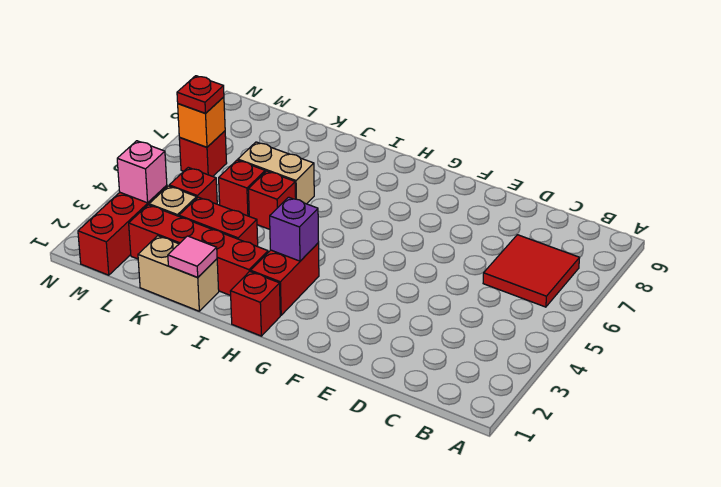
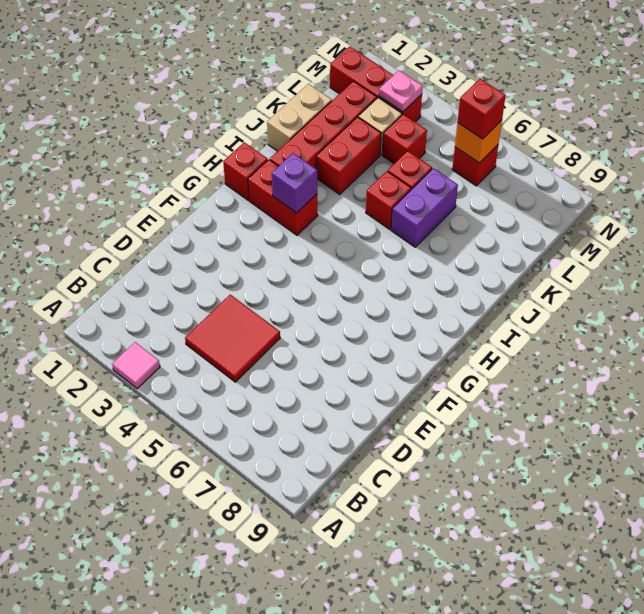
red 2x2 tile [483,235,580,307] -> red 2x2 tile moved to [185,295,280,382]
pink 1x1 tile [168,236,217,277] -> pink 1x1 tile moved to [112,342,160,389]
tan 1x2 brick [238,142,314,204] -> purple 1x2 brick [391,168,458,247]
pink 1x1 brick [117,141,167,203] -> pink 1x1 plate [379,70,423,112]
red 1x1 plate [177,76,224,113] -> red 1x1 brick [457,79,506,139]

